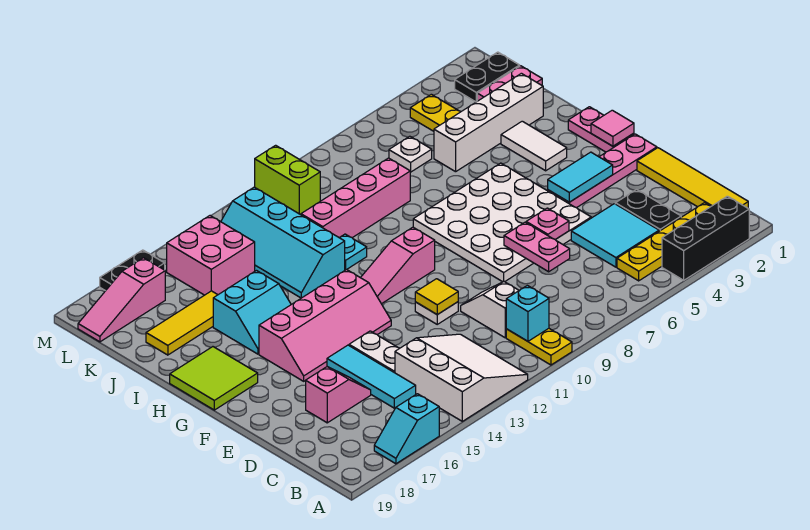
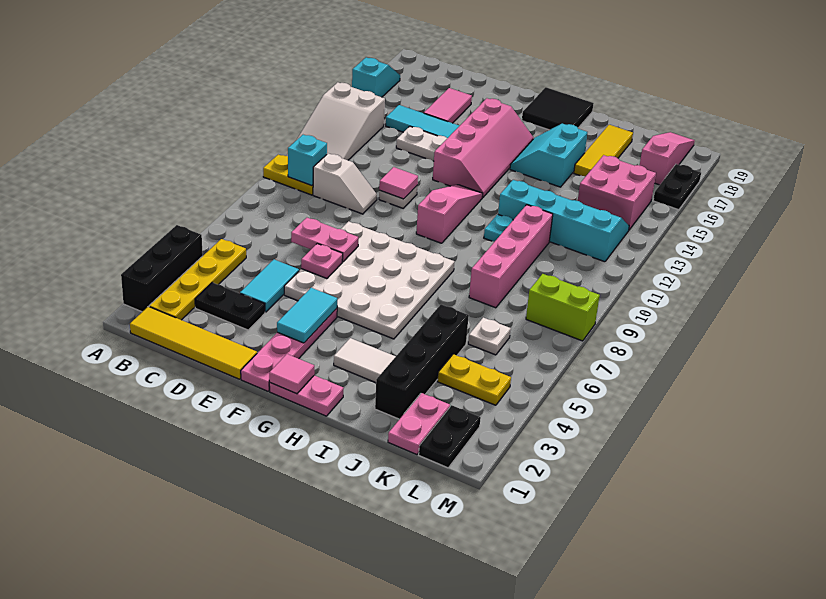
white 3x3 slope [395,334,528,421] -> white 2x3 slope [297,82,385,160]
cyan 2x2 tile [571,204,659,267] -> cyan 1x2 tile [240,260,299,312]
pink 1x2 slope [306,367,371,423] -> pink 1x2 tile [424,88,472,123]
yellow 1x1 tile [415,279,458,315] -> pink 1x1 tile [379,167,418,199]
pink 2x4 slope [259,269,391,381] -> pink 2x4 slope turned to [433,98,533,198]
lime 2x2 tile [170,347,258,410] -> black 2x2 tile [522,87,594,130]
white 1x4 brick [434,73,543,172] -> black 1x4 brick [375,304,469,419]
lime 1x2 brick [255,145,320,214] -> lime 1x2 brick moved to [526,274,600,341]

